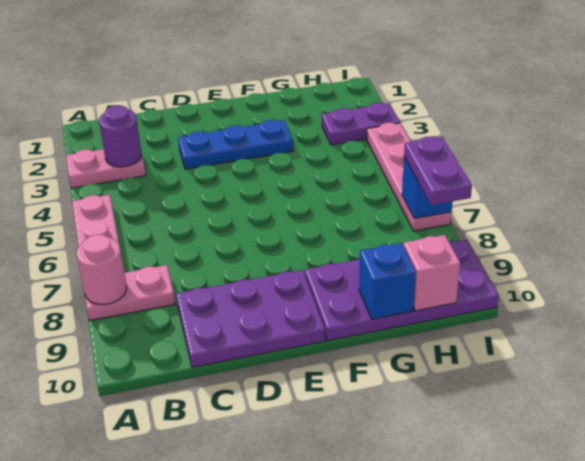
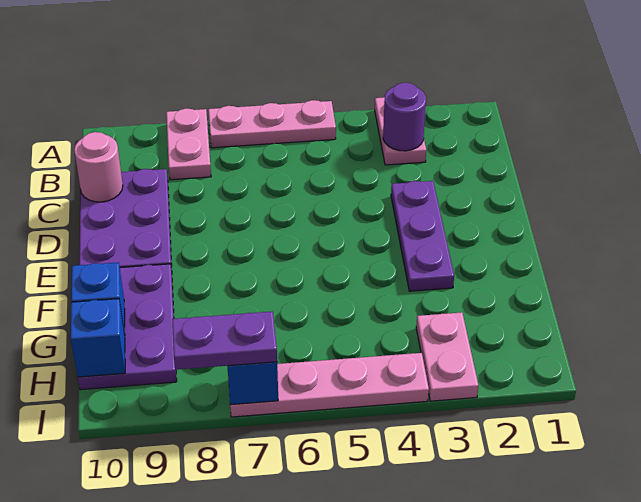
pink 1x1 round brick [76,235,127,305] -> pink 1x1 round brick moved to [74,132,123,202]
blue 1x3 plate [178,120,293,169] -> purple 1x3 plate [391,181,454,291]
purple 2x4 plate [305,240,499,341] -> purple 2x3 plate [78,264,177,390]
purple 1x2 plate [322,103,400,145] -> pink 1x2 plate [416,312,479,401]
pink 1x1 brick [404,235,460,311] -> blue 1x1 brick [71,299,125,377]

